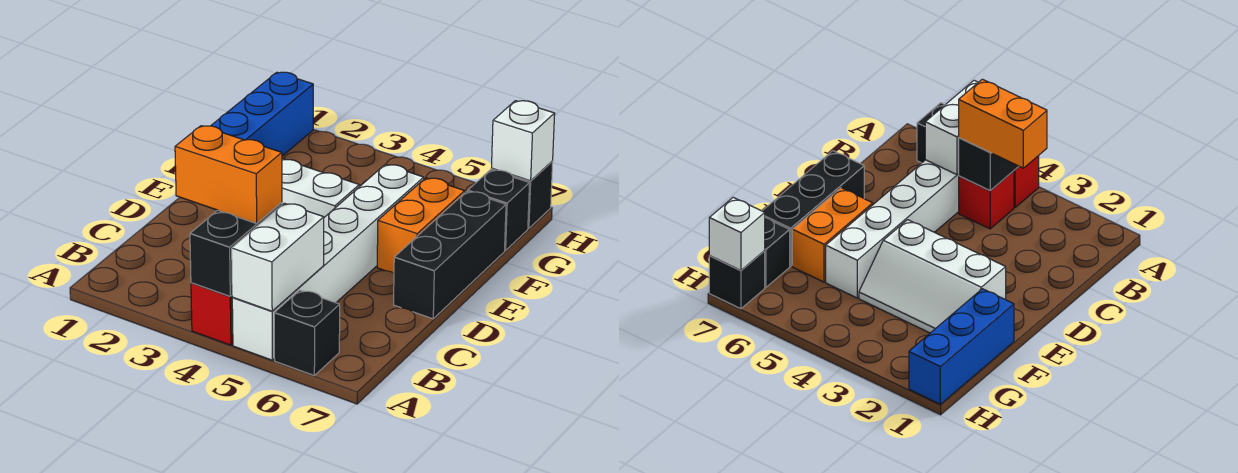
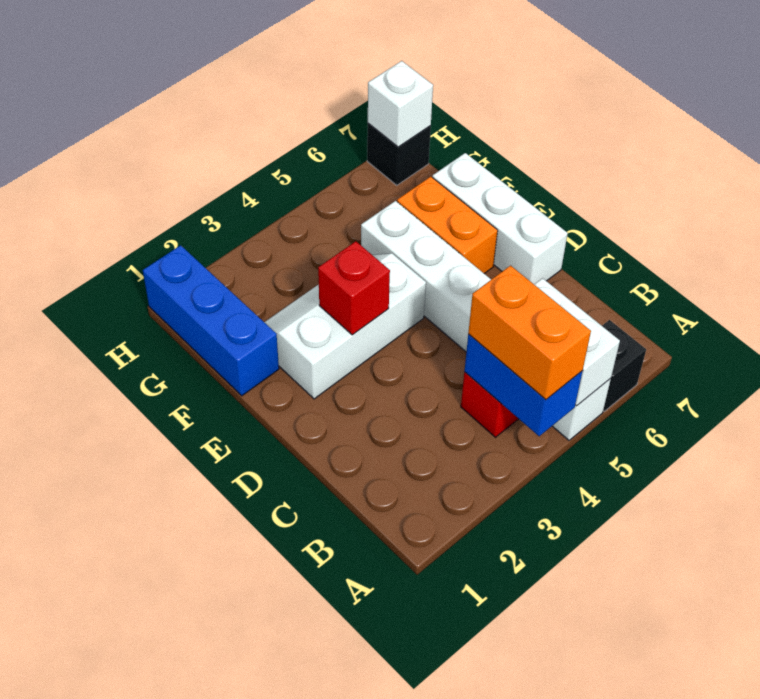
red 1x1 brick [191,283,233,345] -> red 1x1 brick moved to [318,241,390,335]
black 1x2 brick [190,202,282,296] -> blue 1x2 brick [464,334,582,436]
orange 1x2 brick [175,126,282,223] -> orange 1x2 brick turned to [468,266,591,400]
black 1x3 brick [394,191,506,319] -> white 1x3 brick [432,153,568,284]
black 1x1 brick [468,170,530,250] -> none

